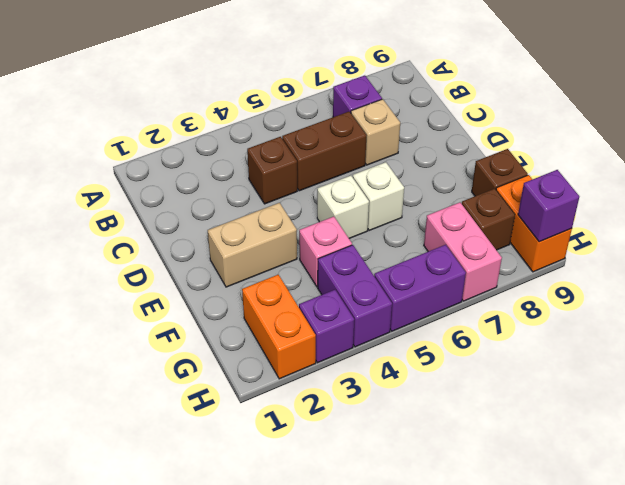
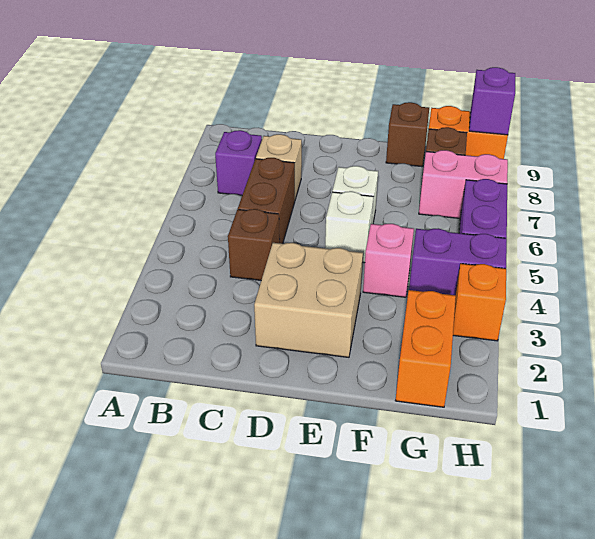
tan 1x2 brick [208,203,297,287] -> tan 2x2 brick [254,243,363,357]
orange 1x2 brick [242,275,316,379] -> orange 1x2 brick turned to [395,290,456,407]
purple 1x1 brick [299,290,354,363] -> orange 1x1 brick [453,264,506,341]

